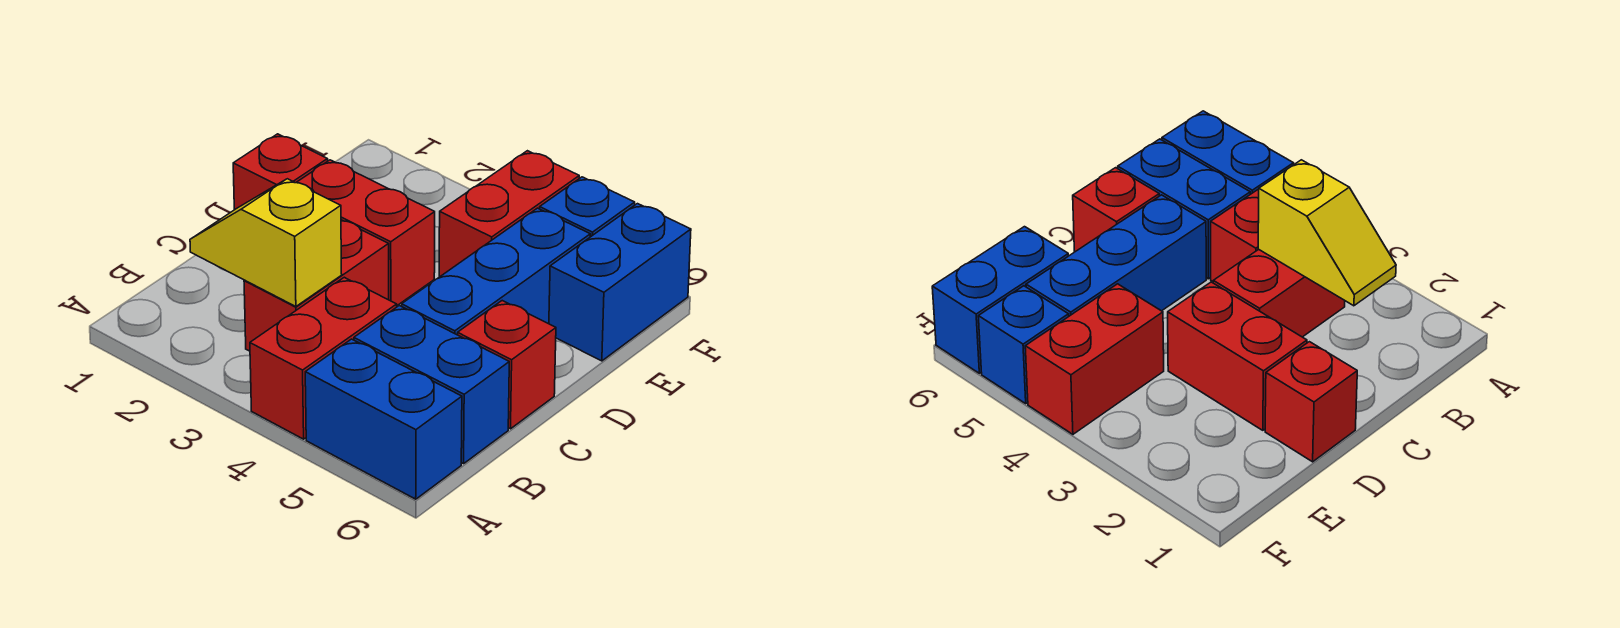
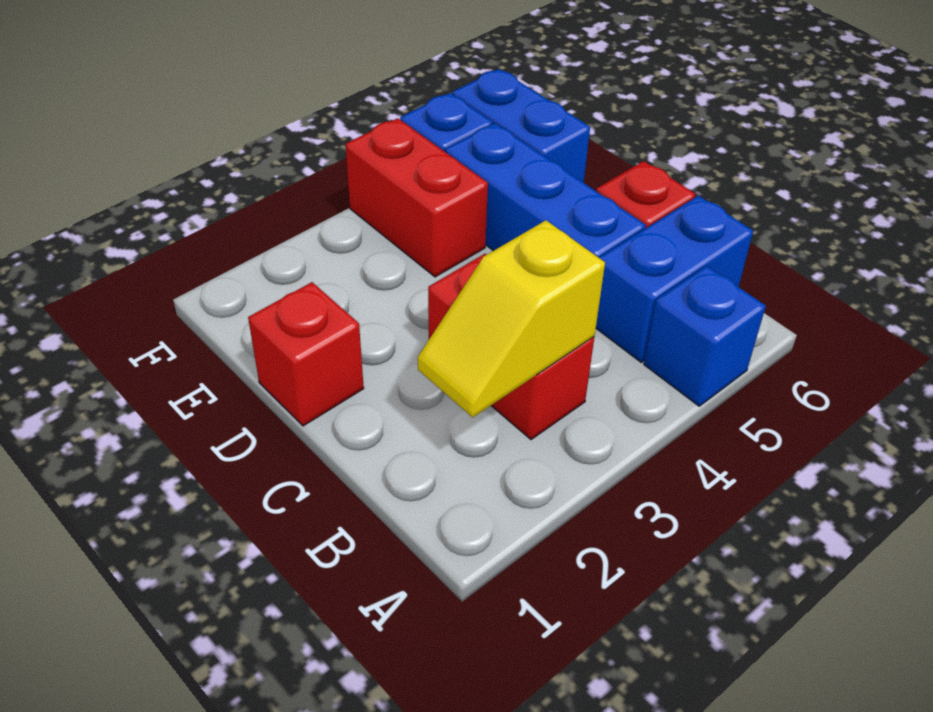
red 1x2 brick [250,277,397,439] -> none
blue 1x2 brick [305,339,462,499] -> blue 1x1 brick [644,266,766,406]
red 1x2 brick [296,160,435,305] -> none

